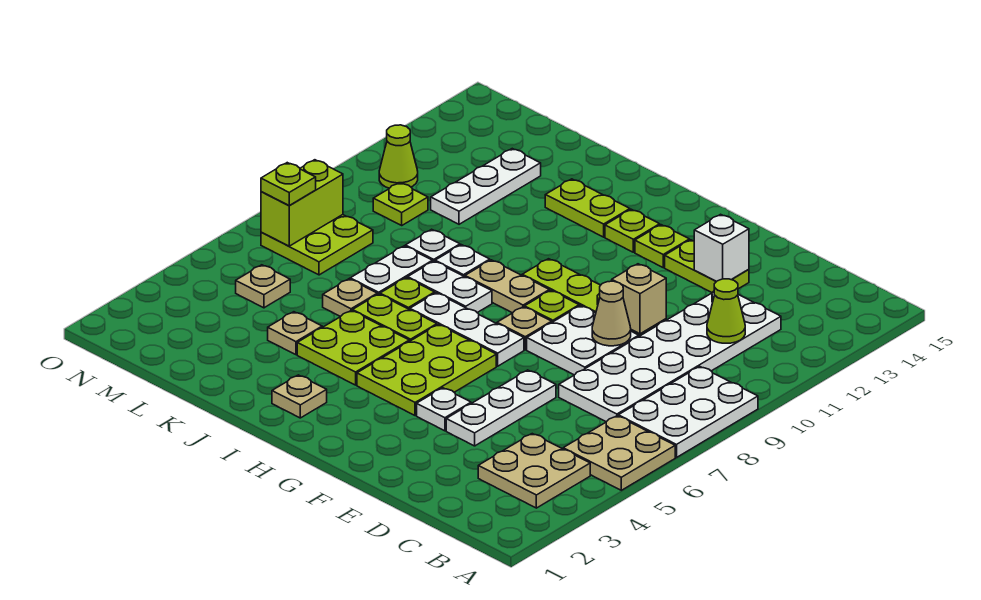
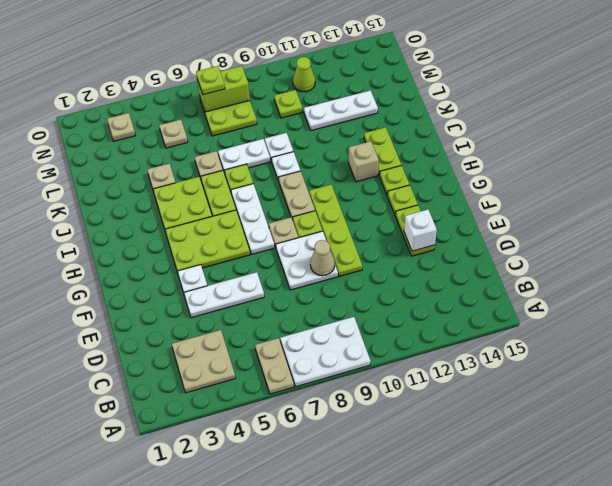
tan 2x2 plate [563,416,675,490] -> tan 1x2 plate [255,338,294,394]
white 2x6 plate [559,291,781,422] -> none
lime 1x1 cone [707,279,745,343] -> none
tan 1x1 brick [612,264,666,334] -> tan 1x1 brick moved to [349,141,379,182]
tan 1x1 plate [272,375,327,418] -> tan 1x1 plate moved to [107,113,135,141]
white 1x2 plate [408,261,492,313] -> none

